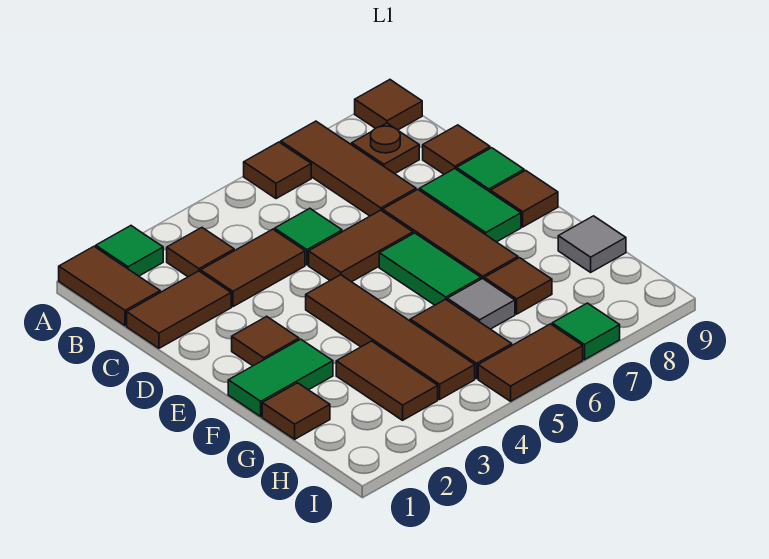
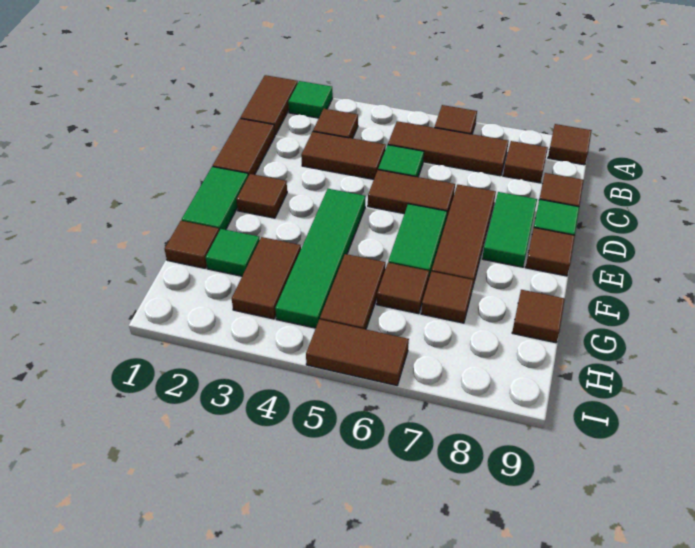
brown 1x3 tile [281,121,416,216] -> brown 1x3 tile turned to [388,121,509,176]
brown 1x1 plate [352,123,419,174] -> brown 1x1 tile [503,141,548,183]
brown 1x2 tile [127,271,231,348] -> brown 1x2 tile turned to [213,118,275,176]
brown 1x4 tile [306,275,475,399] -> green 1x4 tile [275,189,366,328]
green 1x2 tile [228,339,333,416] -> green 1x2 tile turned to [182,167,248,231]
grey 1x1 tile [447,278,515,329] -> brown 1x1 tile [377,263,429,314]
grey 1x1 tile [558,216,626,272] -> brown 1x1 tile [512,290,565,343]
green 1x1 tile [552,303,620,360] -> green 1x1 tile moved to [206,229,260,276]

